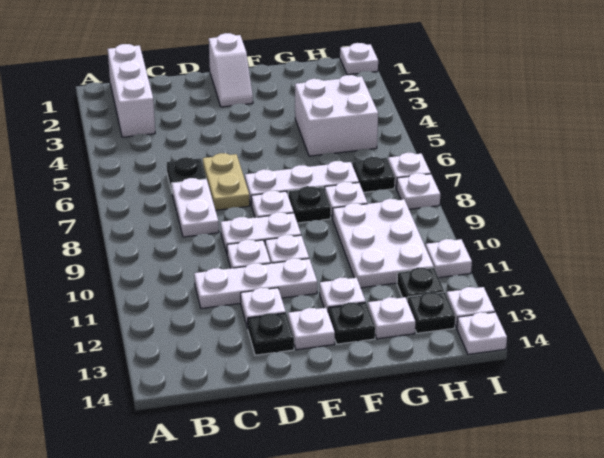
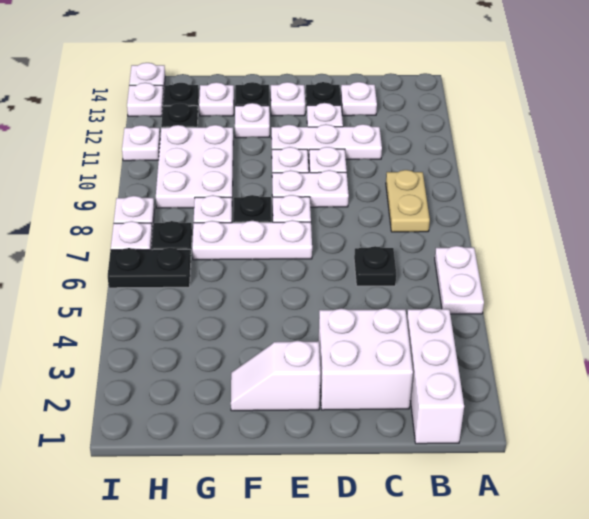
white 1x2 plate [172,178,219,237] -> white 1x2 plate moved to [435,246,484,314]
tan 1x2 plate [203,153,250,210] -> tan 1x2 plate moved to [386,170,430,232]
white 1x2 slope [209,33,253,107] -> white 1x2 slope turned to [231,341,320,411]
white 2x2 brick [295,75,378,156] -> white 2x2 brick moved to [318,308,413,410]
none -> black 1x2 plate [108,248,191,288]
white 1x1 plate [340,43,378,75] -> white 1x1 plate moved to [341,82,377,116]

